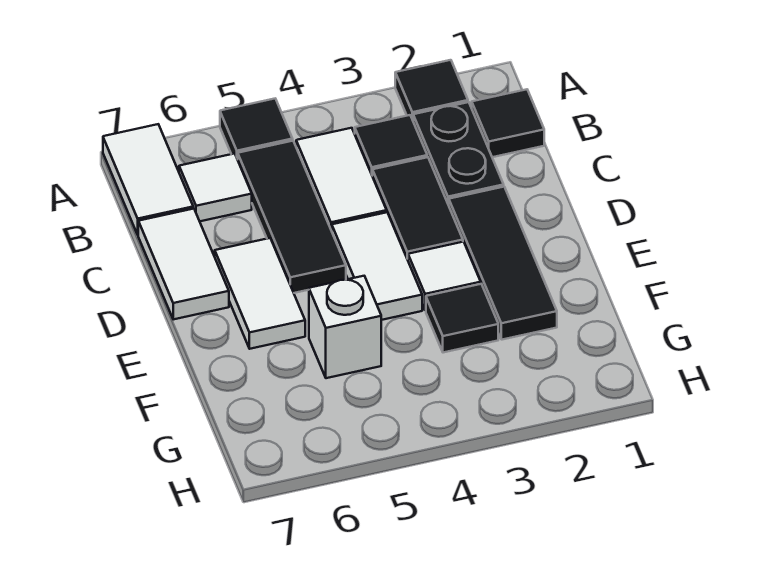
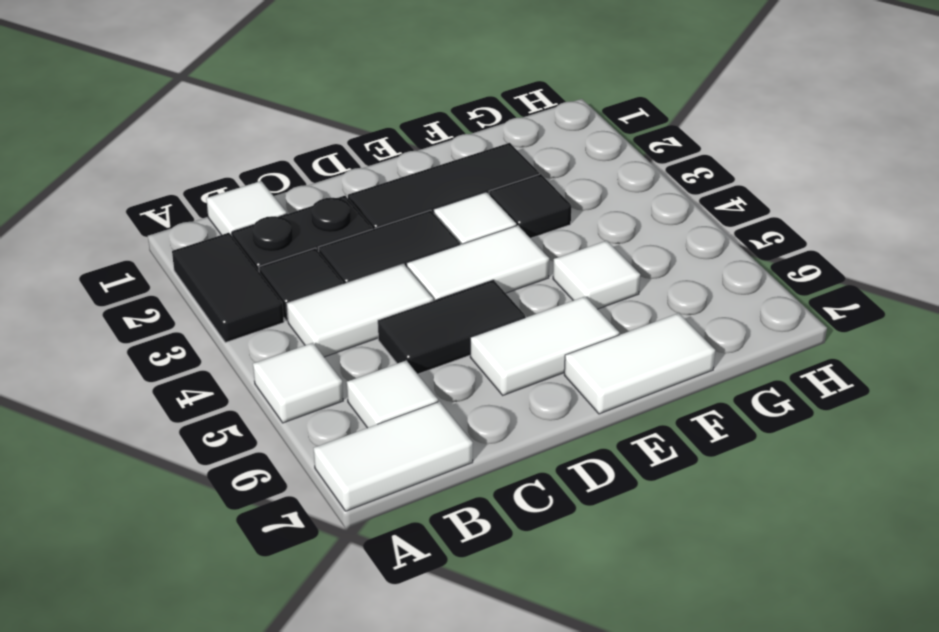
black 1x1 tile [395,60,468,120] -> black 1x2 tile [172,233,284,342]
black 1x1 tile [220,99,293,159] -> white 1x1 tile [253,343,343,423]
black 1x1 tile [472,89,544,157] -> white 1x1 tile [206,181,287,236]
black 1x3 tile [238,141,346,293] -> black 1x2 tile [378,280,525,374]
white 1x2 tile [138,209,229,319] -> white 1x2 tile moved to [564,313,715,414]
white 1x1 brick [309,276,381,378] -> white 1x1 tile [553,241,640,309]

